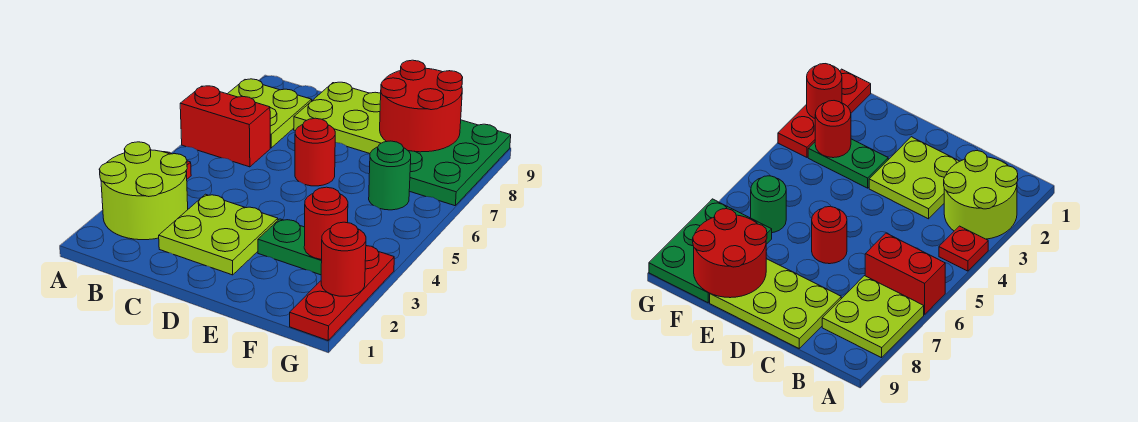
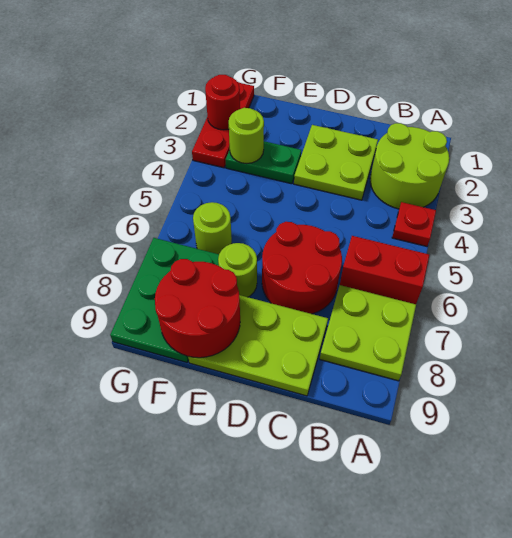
red 1x1 round brick [295,118,335,186] -> red 2x2 round brick [262,222,342,314]
none -> lime 1x1 round brick [218,243,257,297]
red 1x1 round brick [304,187,348,260] -> lime 1x1 round brick [229,108,264,164]
green 1x1 round brick [369,141,411,210] -> lime 1x1 round brick [193,202,232,254]

